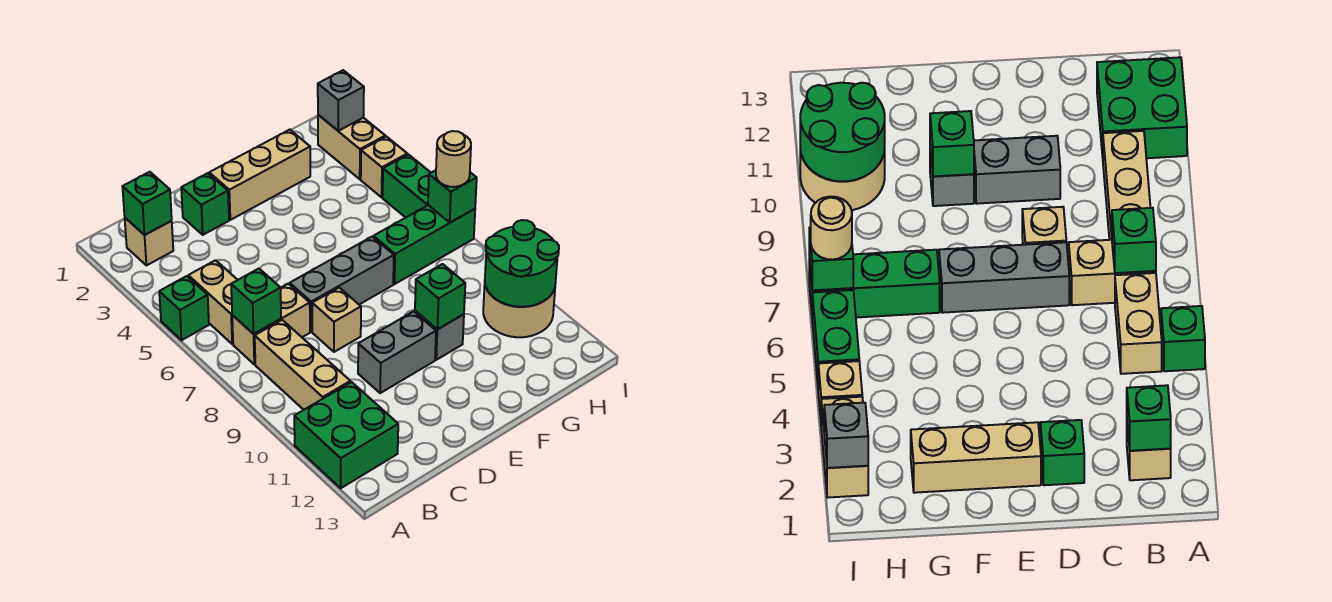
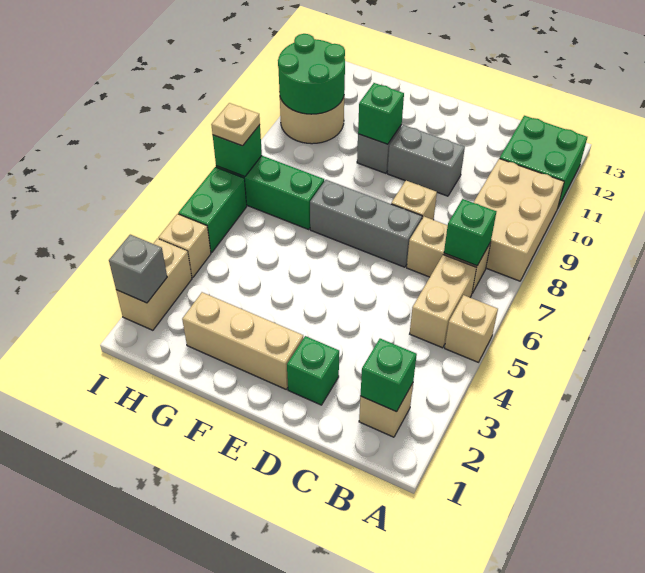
green 1x1 brick [159,276,209,340] -> tan 1x1 brick [445,295,498,362]
tan 1x3 brick [255,320,350,410] -> tan 2x3 brick [473,158,564,281]
tan 1x1 round brick [436,131,471,187] -> tan 1x1 plate [211,103,260,146]

